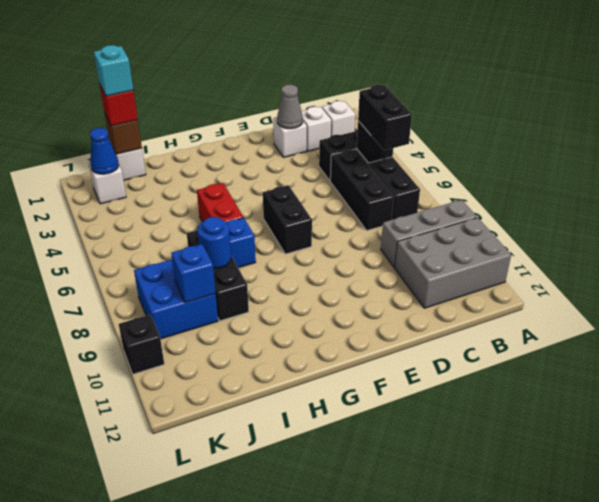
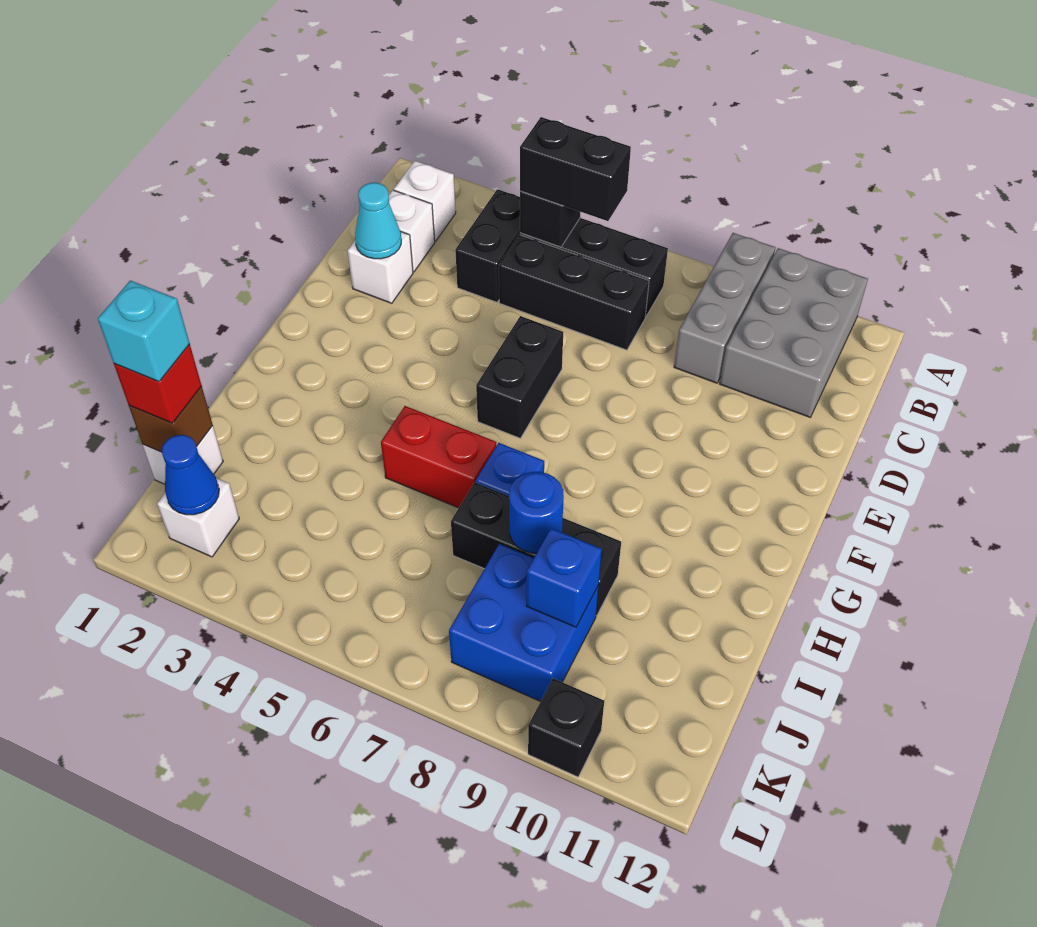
grey 1x1 cone [277,85,303,129] -> cyan 1x1 cone [355,183,401,259]
black 1x2 brick [263,185,312,254] -> black 1x2 brick turned to [476,316,563,438]

